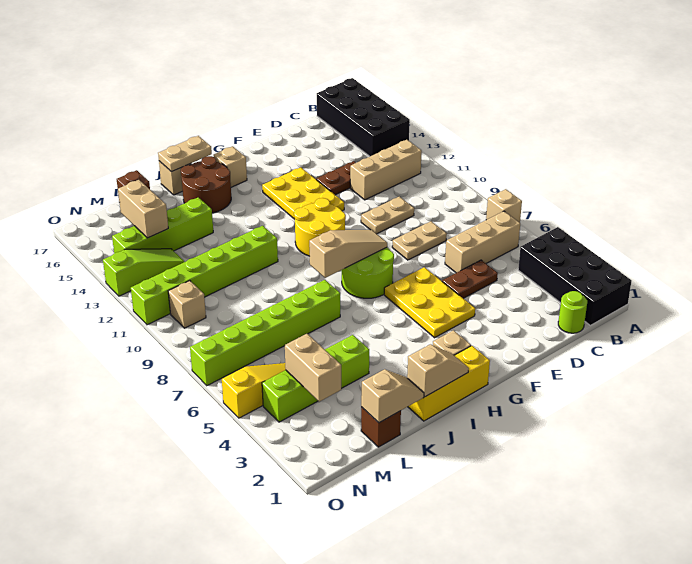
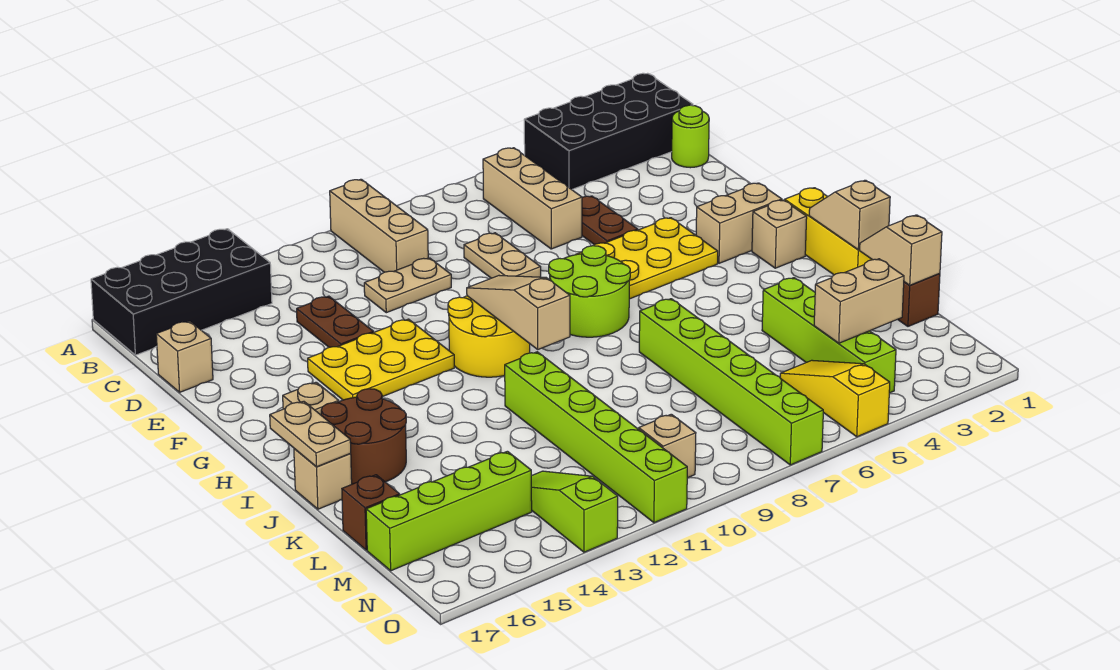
tan 1x1 brick [486,189,522,223] -> tan 1x1 brick moved to [156,321,213,392]
tan 1x3 brick [350,140,422,200] -> tan 1x3 brick moved to [330,179,428,272]
tan 1x2 plate [361,197,414,234] -> tan 1x2 plate turned to [364,258,451,313]
tan 1x3 slope [309,230,387,278] -> tan 1x3 slope moved to [467,276,570,349]
lime 1x4 brick [112,197,213,253] -> lime 1x4 brick turned to [366,451,532,571]
tan 1x2 brick [118,180,168,238] -> tan 1x2 brick moved to [696,183,782,263]

